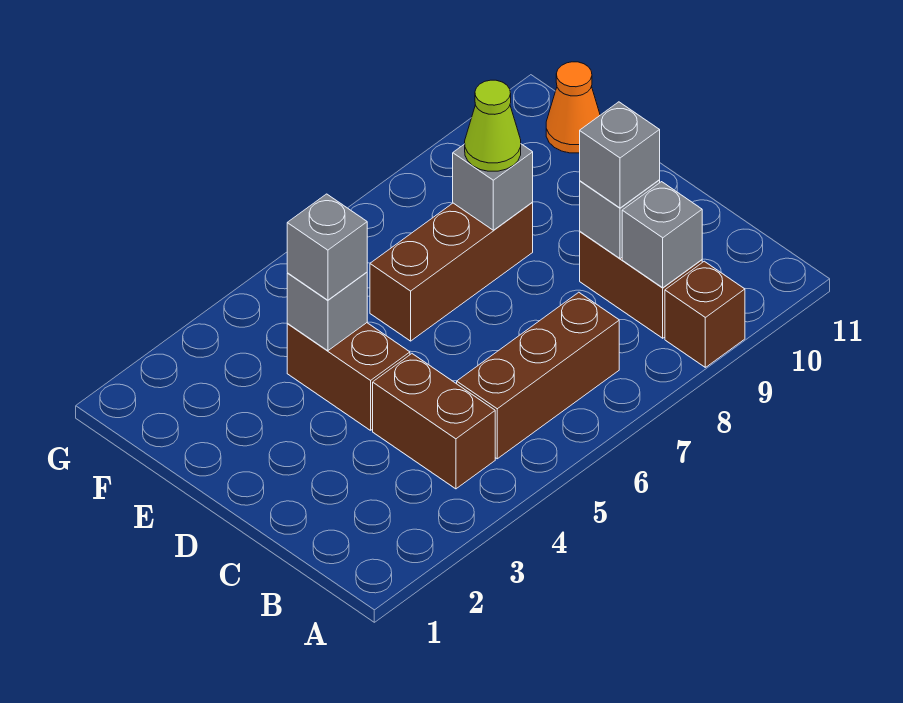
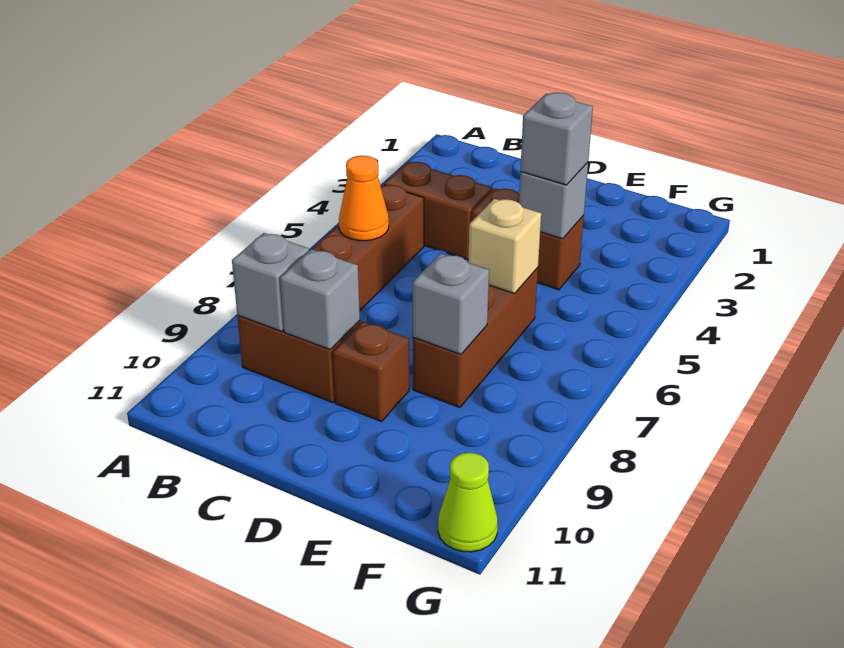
brown 1x1 brick [665,261,745,367] -> brown 1x1 brick moved to [333,322,409,421]
grey 1x1 brick [580,102,660,208] -> none
none -> tan 1x1 brick [468,199,541,294]
lime 1x1 cone [465,80,521,171] -> lime 1x1 cone moved to [438,453,498,552]
orange 1x1 cone [546,62,600,153] -> orange 1x1 cone moved to [339,156,389,241]

